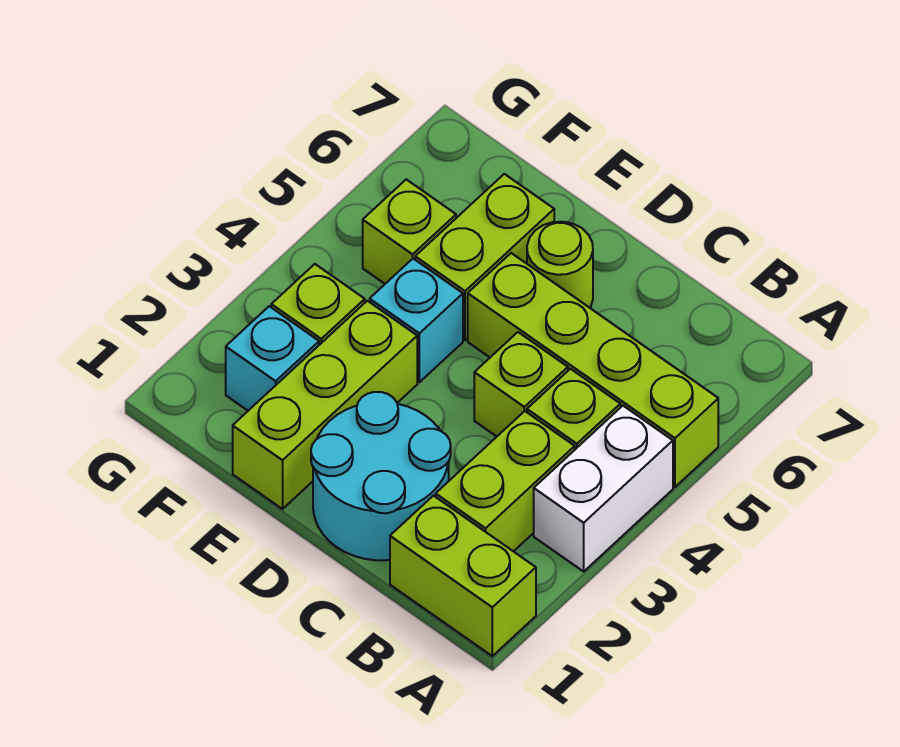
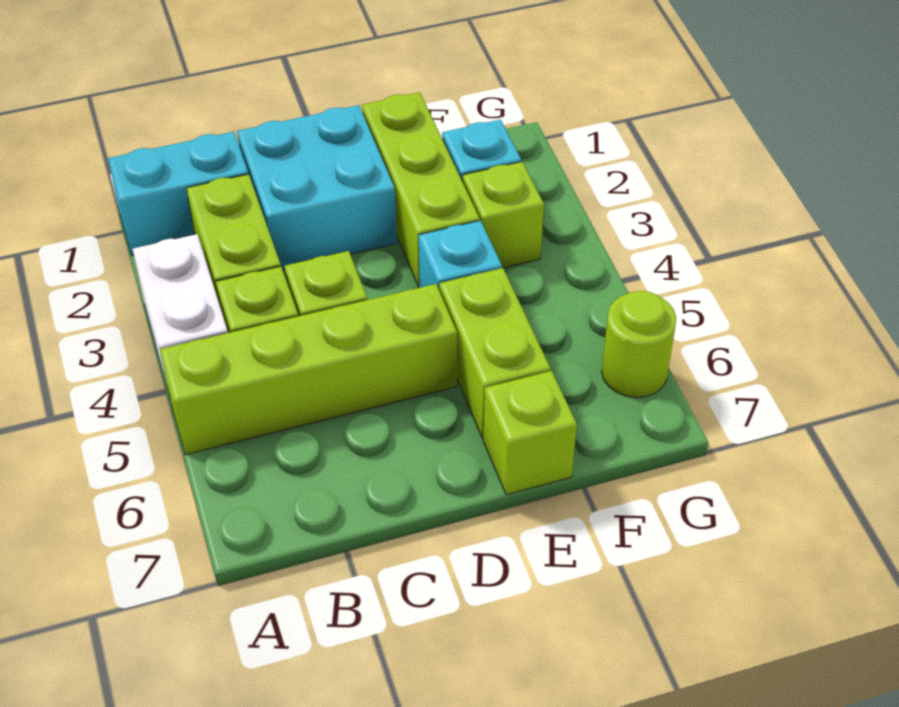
lime 1x2 brick [390,496,536,656] -> cyan 1x2 brick [108,132,248,255]
cyan 2x2 round brick [311,392,451,560] -> cyan 2x2 brick [237,105,397,270]
lime 1x1 round brick [527,222,593,308] -> lime 1x1 round brick moved to [601,291,676,398]
lime 1x1 brick [363,179,456,284] -> lime 1x1 brick moved to [483,371,577,495]

